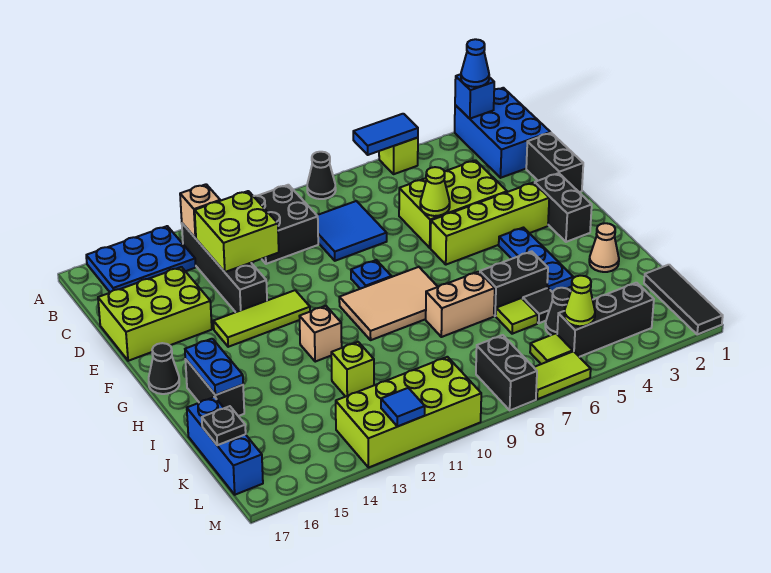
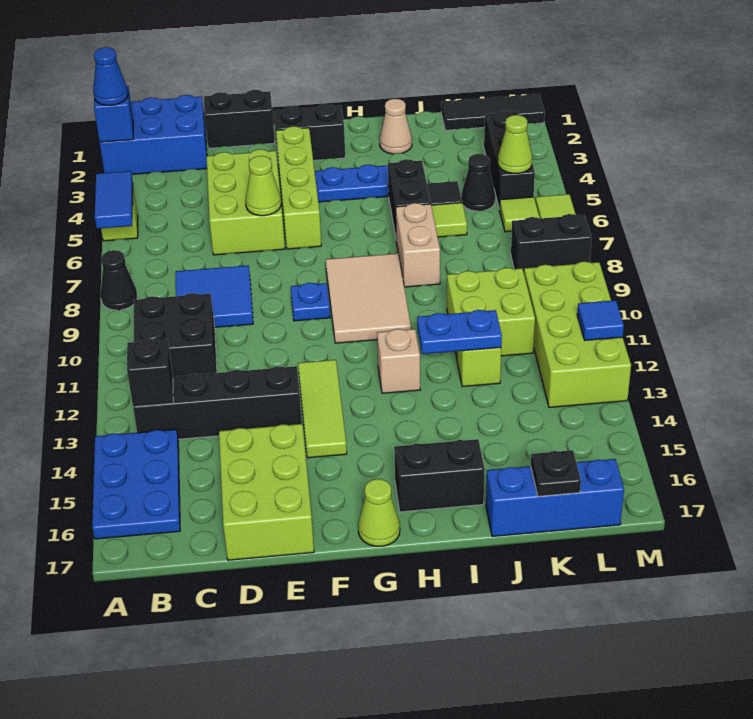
tan 1x1 brick [180,184,220,238] -> black 1x1 brick [127,339,173,407]
lime 2x2 brick [195,191,279,272] -> lime 2x2 brick moved to [447,268,535,358]
black 1x1 cone [149,343,179,394] -> lime 1x1 cone [358,479,400,546]
blue 1x2 plate [185,339,243,395] -> blue 1x2 plate moved to [417,310,502,354]

